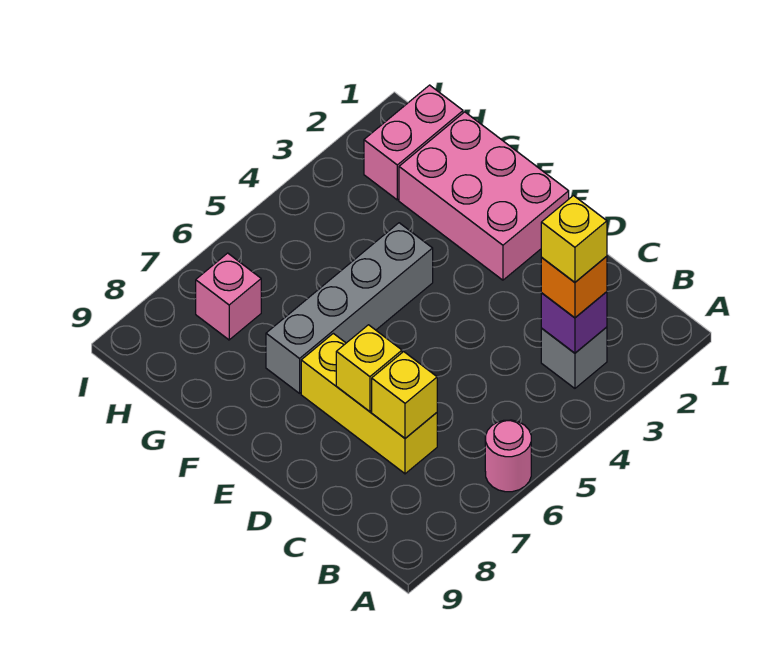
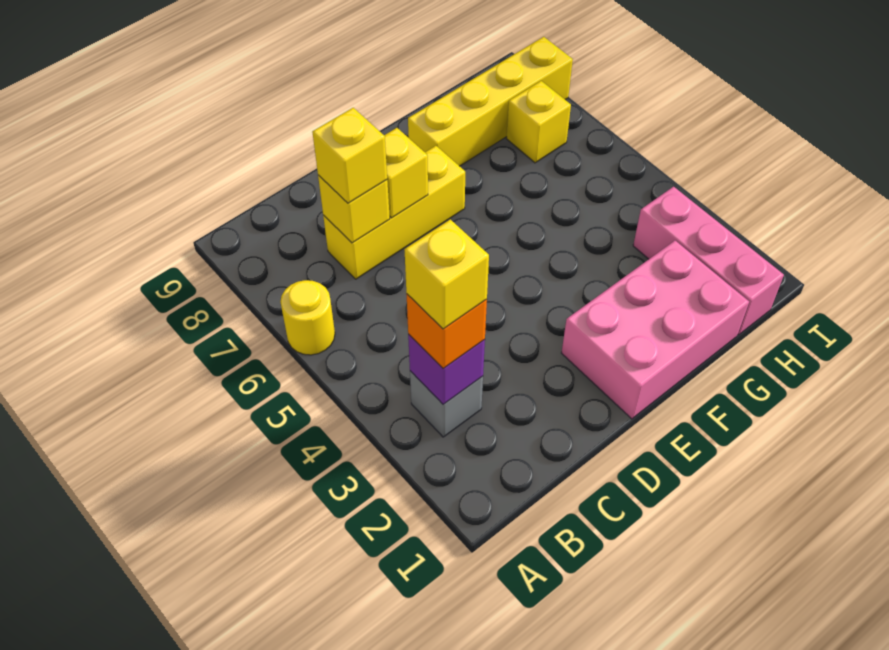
pink 1x1 round brick [485,420,531,492] -> yellow 1x1 round brick [280,280,335,355]
none -> yellow 1x1 brick [312,108,387,203]
grey 1x4 brick [266,223,433,393] -> none
none -> yellow 1x4 brick [408,37,573,166]
pink 1x2 brick [364,85,463,200] -> pink 1x3 brick [633,187,784,335]
pink 1x1 brick [196,253,261,340] -> yellow 1x1 brick [506,81,571,163]

